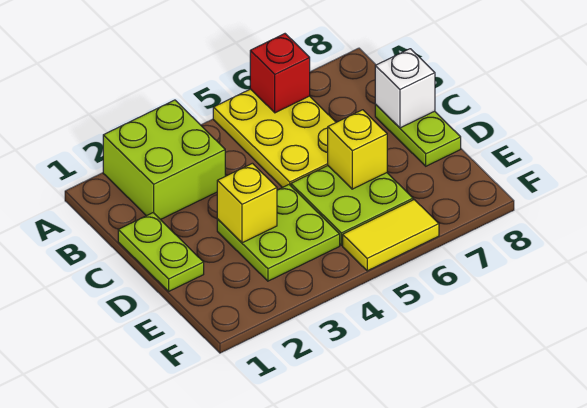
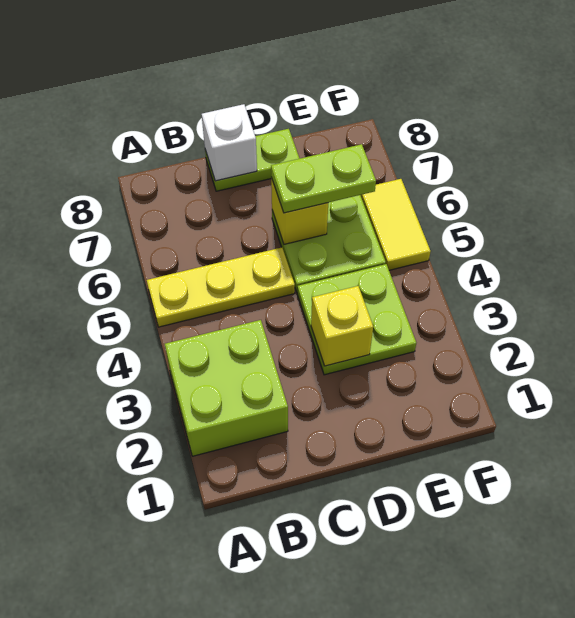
yellow 2x3 plate [213,89,336,188] -> yellow 1x3 plate [147,247,295,327]
red 1x1 brick [250,34,310,113] -> none
lime 1x2 plate [118,213,204,291] -> lime 1x2 plate moved to [271,144,376,213]

